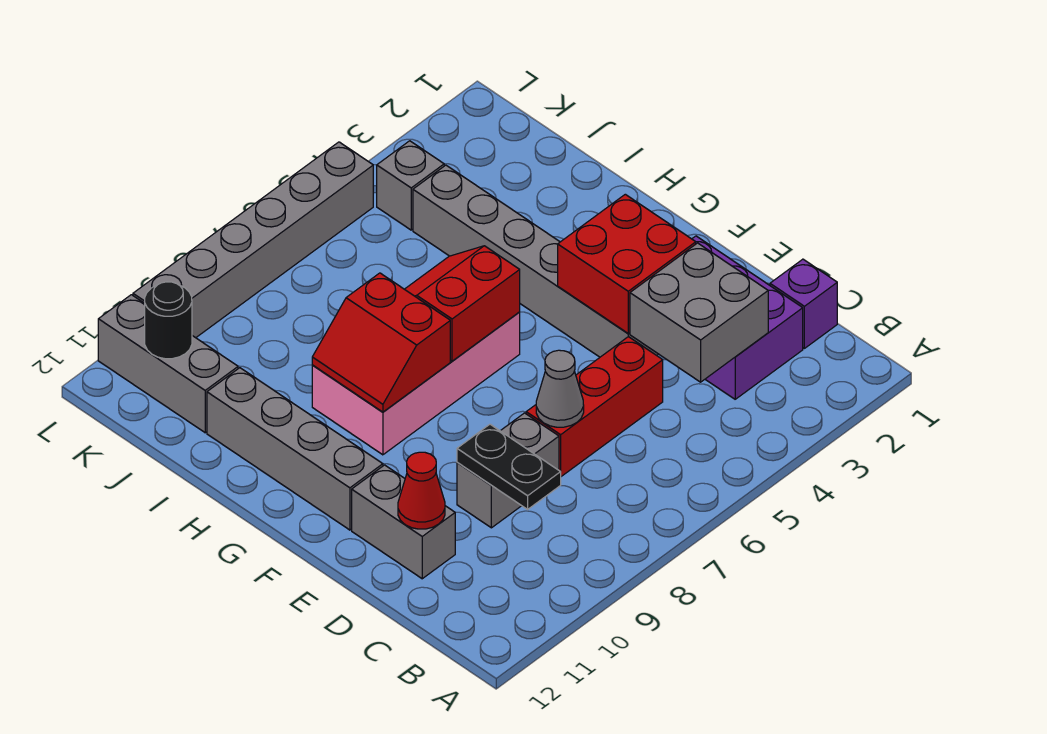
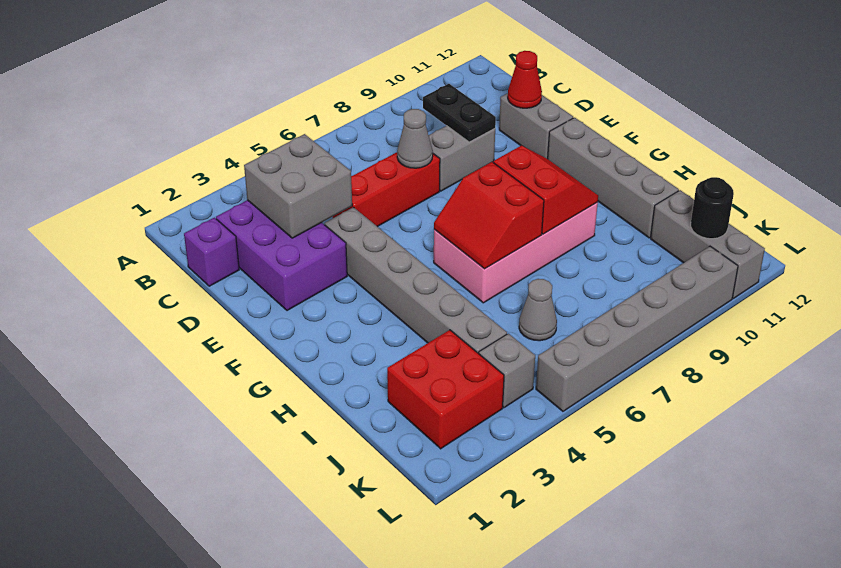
red 2x2 brick [558,194,696,334] -> red 2x2 brick moved to [387,330,504,449]
red 2x2 slope [405,246,520,361] -> red 2x2 slope turned to [434,162,544,269]
none -> grey 1x1 cone [519,279,557,341]

